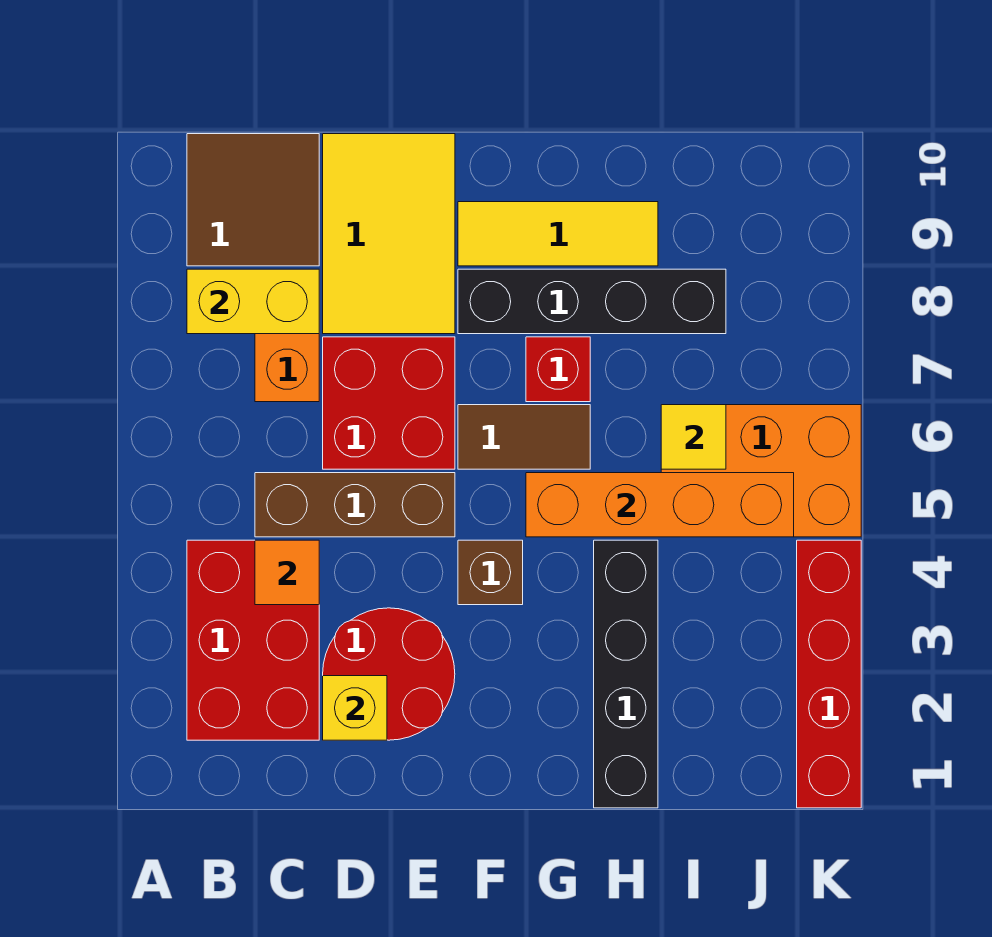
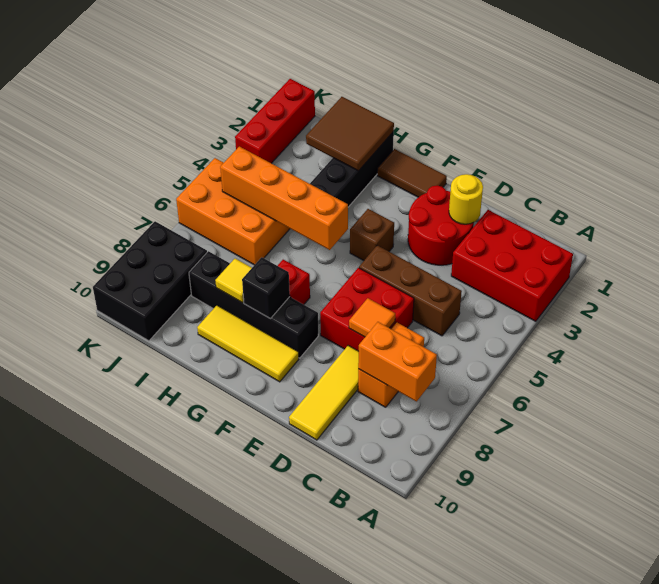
red 2x3 brick [187,540,319,740] -> red 2x3 brick turned to [451,210,573,321]
yellow 1x2 brick [187,269,319,334] -> orange 1x2 brick [358,322,437,402]
brown 2x2 tile [187,134,319,266] -> brown 2x2 tile moved to [306,97,394,171]
orange 1x1 tile [255,540,319,605] -> orange 1x1 tile moved to [349,298,395,337]
yellow 1x1 brick [323,676,387,740] -> yellow 1x1 round brick [449,174,483,224]
yellow 2x3 tile [323,134,455,334] -> yellow 1x3 tile [289,346,359,440]
brown 1x2 tile [458,405,590,469] -> brown 1x2 tile moved to [377,149,447,197]
none -> black 1x1 brick [242,257,290,318]
yellow 1x1 tile [661,405,726,469] -> yellow 1x1 tile moved to [215,259,252,303]
none -> black 2x3 brick [93,221,207,341]
red 1x4 brick [797,540,861,808] -> red 1x3 brick [235,79,315,163]

